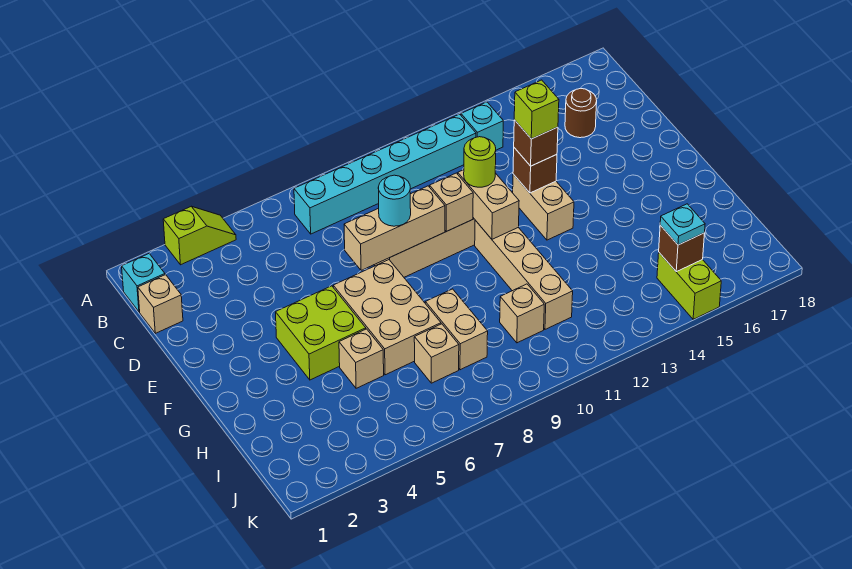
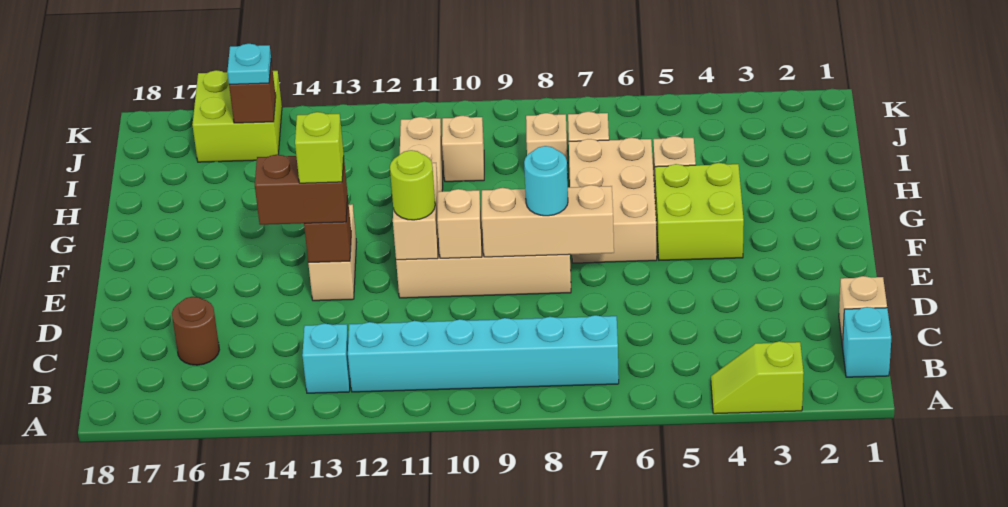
brown 1x1 brick [514,120,558,166] -> brown 1x2 brick [255,155,348,225]
tan 1x2 brick [425,289,488,370] -> tan 1x1 brick [526,113,568,178]
lime 1x2 brick [657,253,721,319] -> lime 2x2 brick [192,70,282,162]

